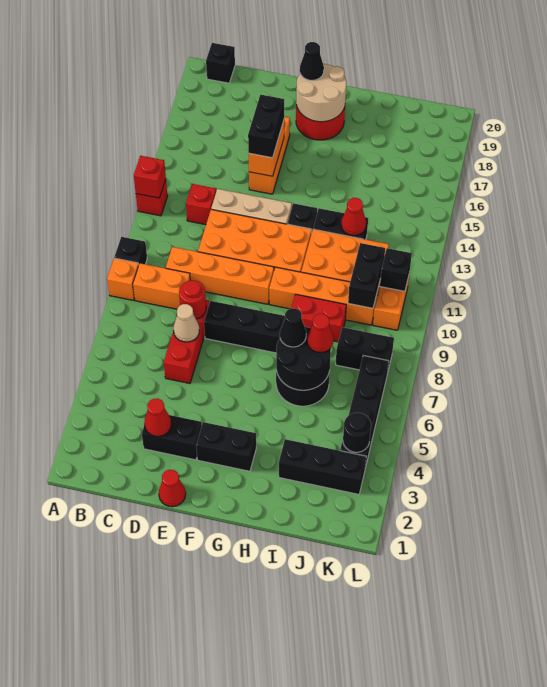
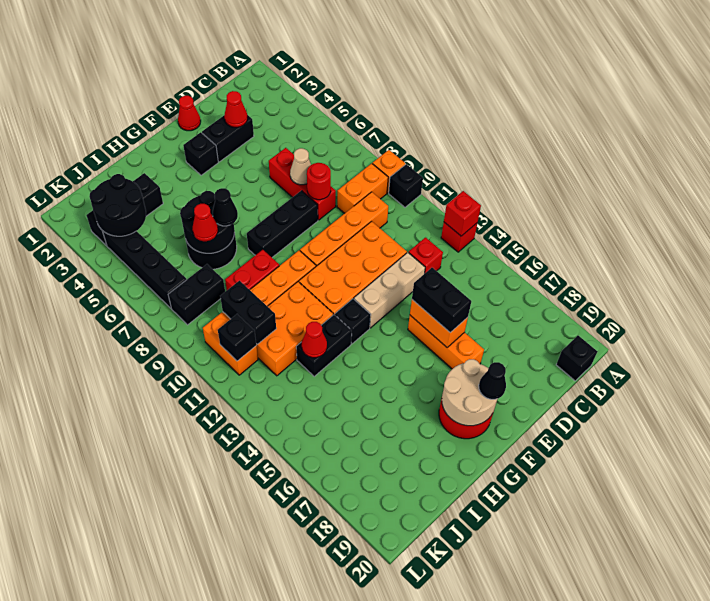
black 1x2 brick [196,422,256,471] -> black 1x1 brick [183,132,218,175]
black 1x1 round brick [343,413,371,452] -> black 2x2 round brick [89,174,146,236]

